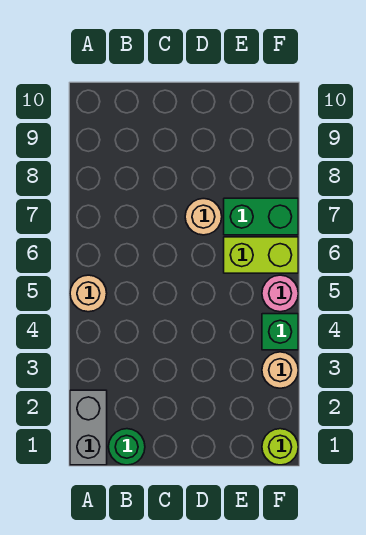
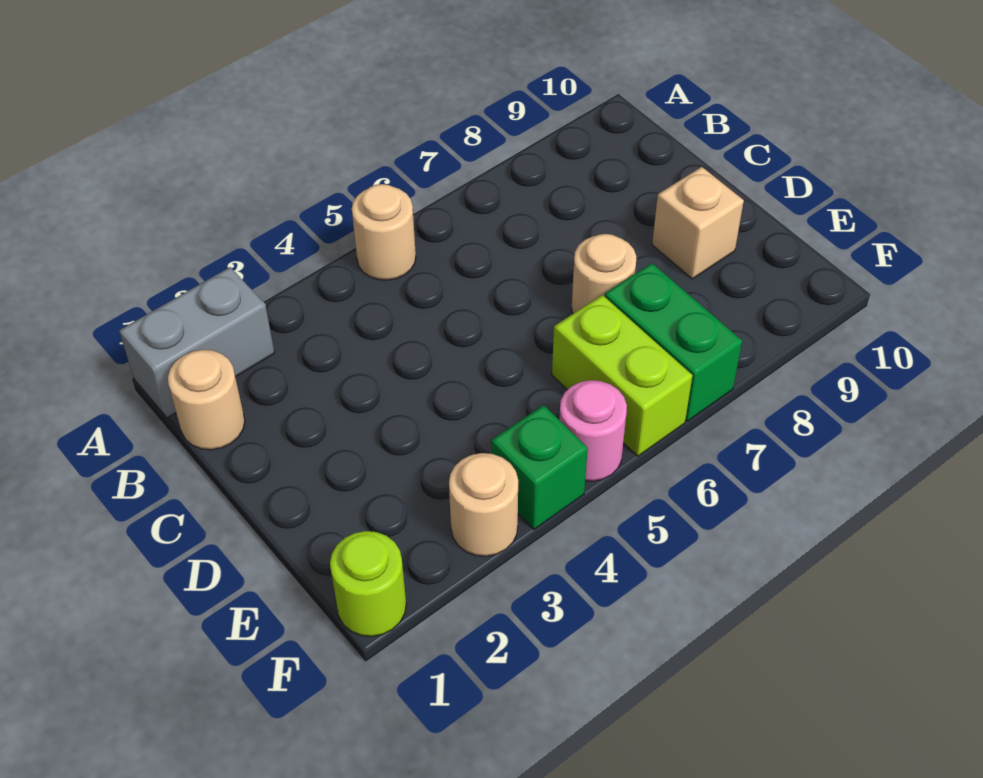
green 1x1 round brick [109,429,145,465] -> tan 1x1 round brick [168,350,245,450]
none -> tan 1x1 brick [652,167,744,279]

